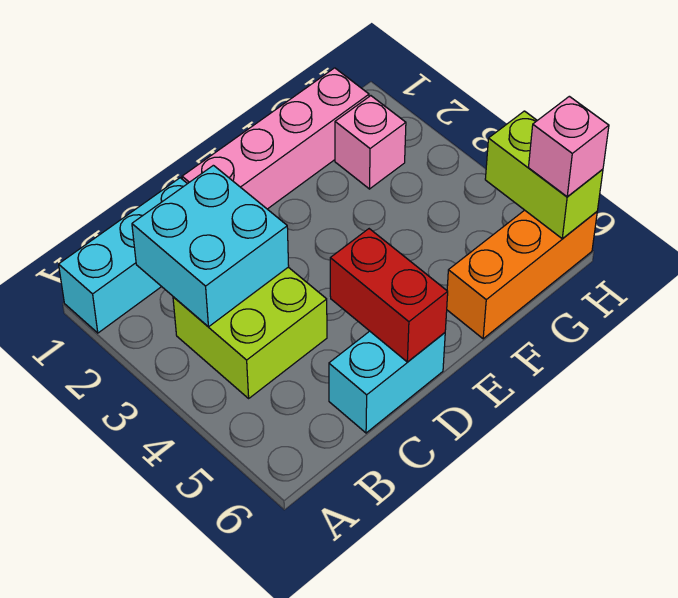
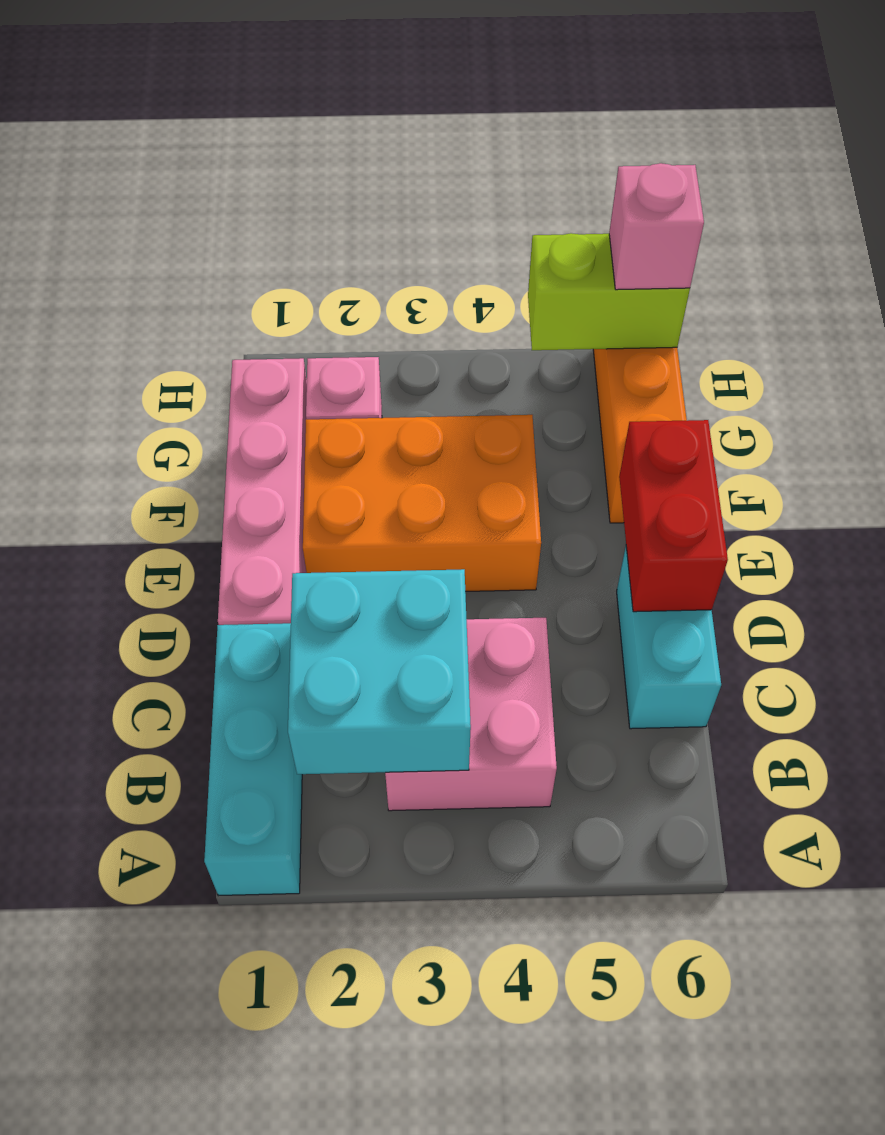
lime 2x2 brick [173,267,327,398] -> pink 2x2 brick [385,618,557,811]
red 1x2 brick [330,229,448,362] -> red 1x2 brick turned to [619,420,728,612]
none -> orange 2x3 brick [303,415,541,591]

